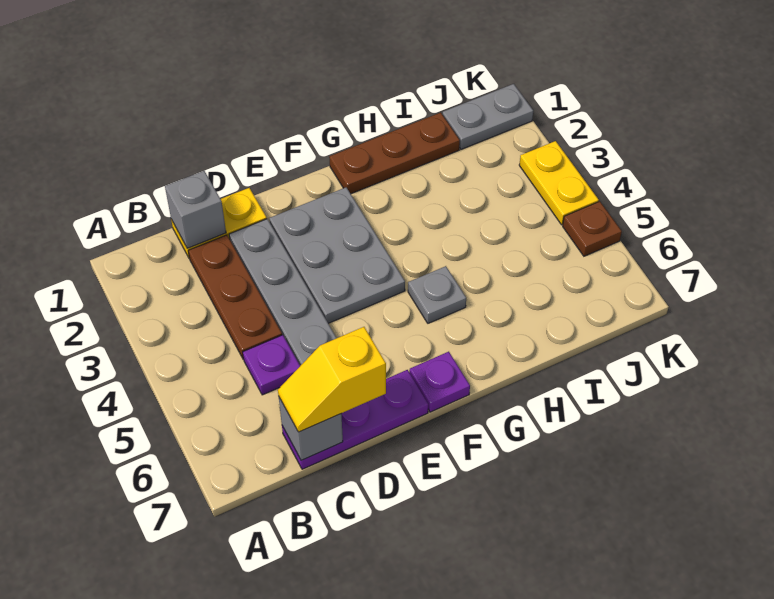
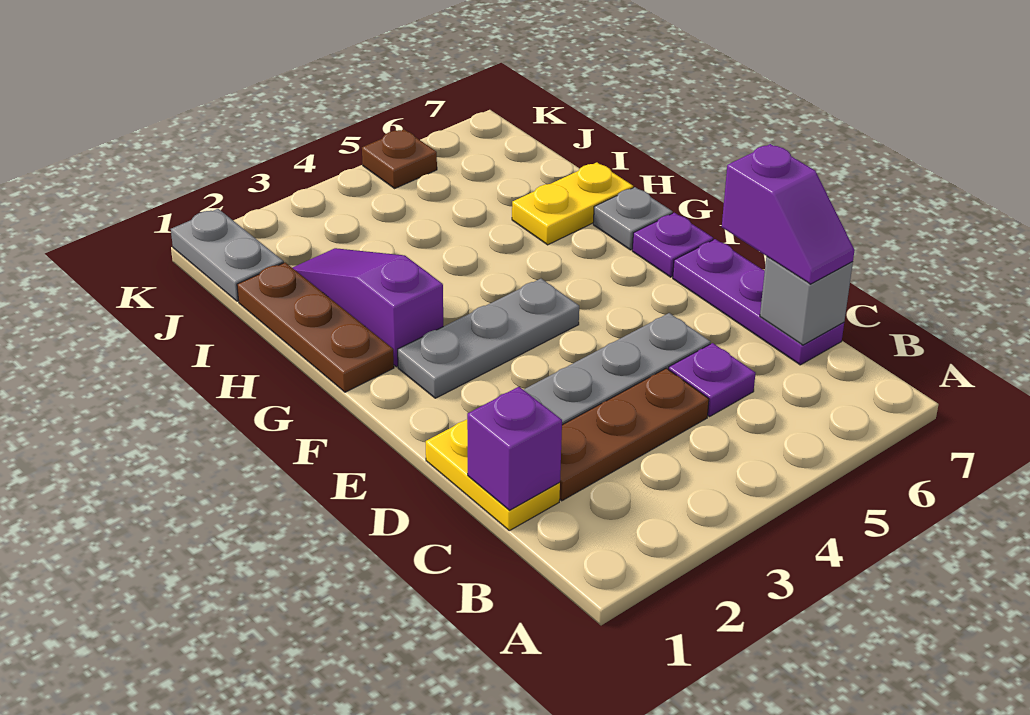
grey 1x1 brick [165,171,226,248] -> purple 1x1 brick [467,387,562,510]
yellow 1x2 slope [278,327,386,432] -> purple 1x2 slope [722,144,855,284]
grey 2x3 plate [269,187,405,323] -> grey 1x3 plate [398,279,579,398]
none -> purple 1x3 slope [292,248,443,367]
grey 1x1 plate [408,266,466,323] -> grey 1x1 plate moved to [593,187,673,250]
yellow 1x2 plate [519,141,599,225] -> yellow 1x2 plate moved to [512,162,633,245]

